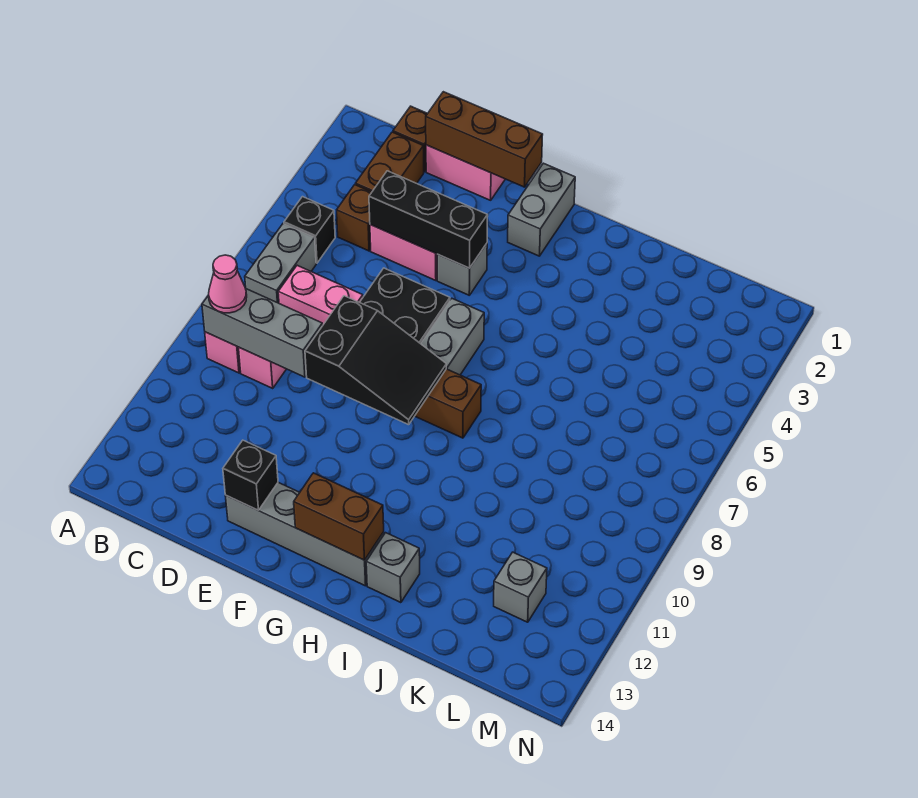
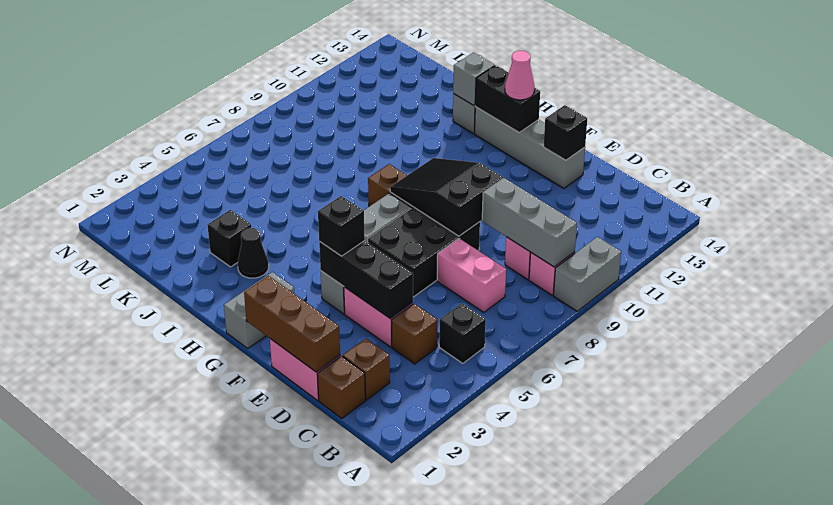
grey 1x2 brick [245,223,316,303] -> grey 1x2 brick moved to [554,237,621,311]
pink 1x1 cone [209,255,247,313] -> pink 1x1 cone moved to [505,51,534,100]
brown 1x2 brick [356,132,424,192] -> brown 1x1 brick [343,338,390,400]
none -> black 1x1 brick [318,196,365,256]
brown 1x2 brick [294,473,384,560] -> black 1x2 brick [475,65,540,132]
none -> black 1x1 cone [238,228,269,278]
none -> black 1x1 brick [208,210,251,267]
grey 1x1 brick [494,552,547,622] -> grey 1x1 brick moved to [453,53,495,106]

